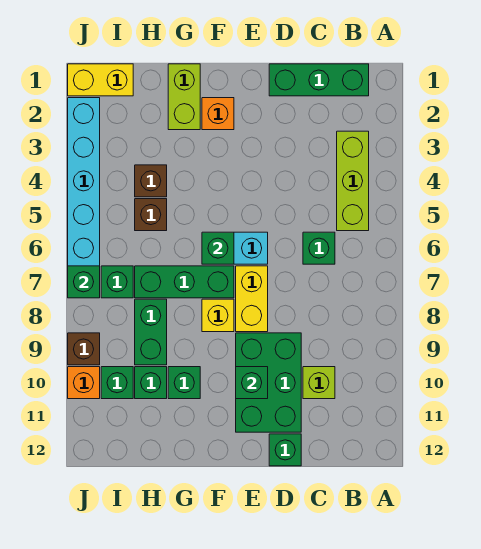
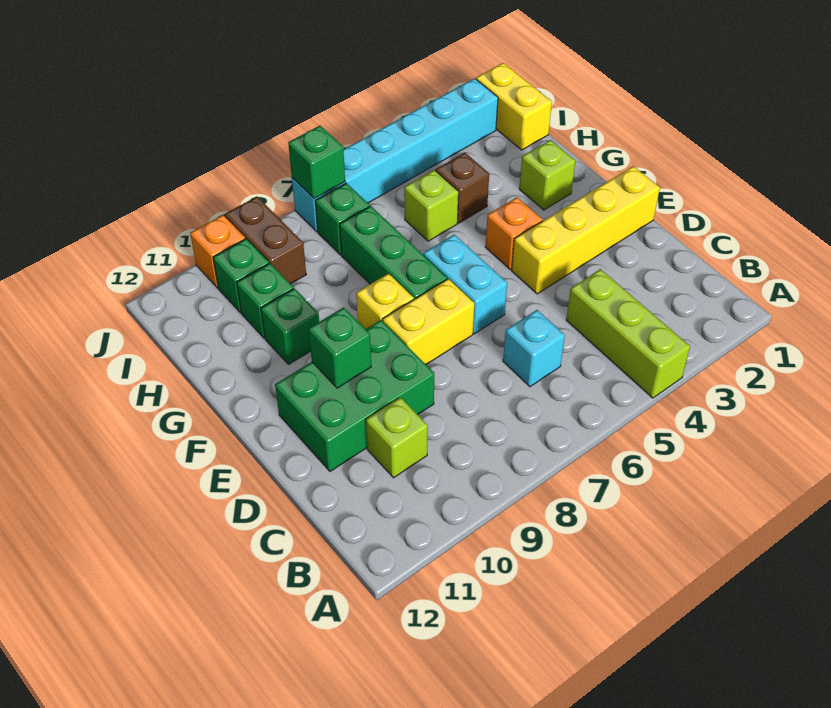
green 1x3 brick [269,64,369,96] -> none
lime 1x3 brick [337,131,369,231] -> lime 1x3 brick turned to [566,269,690,398]
green 1x1 brick [303,232,335,264] -> cyan 1x1 brick [503,310,565,387]
green 1x1 brick [269,434,301,466] -> none
none -> yellow 1x4 brick [512,166,660,294]
orange 1x1 brick [202,98,234,130] -> orange 1x1 brick moved to [485,197,543,270]
green 1x1 brick [202,232,234,264] -> none
lime 1x2 brick [168,64,200,130] -> lime 1x1 brick [519,140,575,210]
brown 1x1 brick [135,199,167,231] -> lime 1x1 brick [404,170,458,241]
green 1x2 brick [135,299,167,365] -> none
brown 1x1 brick [68,333,100,365] -> brown 1x2 brick [225,197,306,284]

